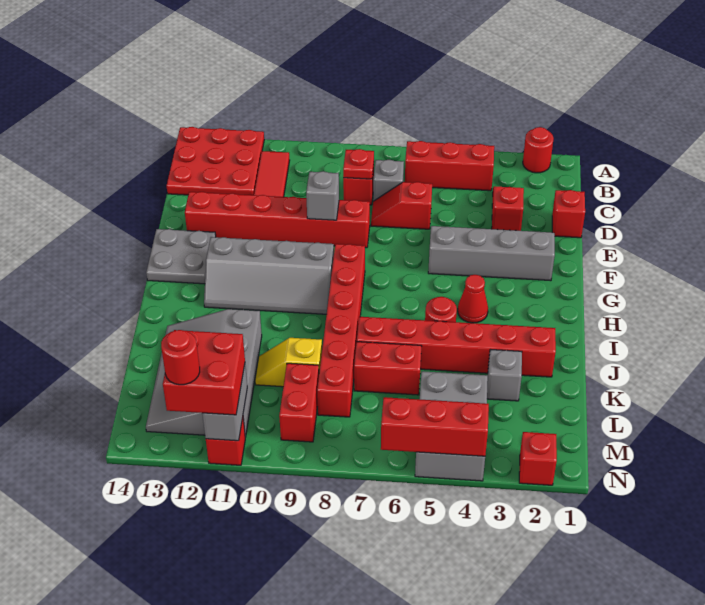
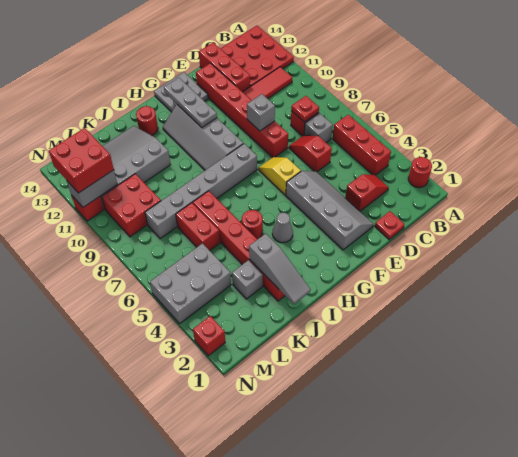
red 1x1 brick [552,190,585,238] -> red 1x1 plate [375,211,404,240]
red 1x6 brick [317,244,365,417] -> grey 1x6 brick [145,144,257,239]
none -> grey 1x3 plate [164,78,217,128]
red 1x1 cone [458,275,488,323] -> grey 1x1 cone [272,213,293,243]
none -> grey 1x3 slope [249,234,310,304]
yellow 1x2 slope [255,338,322,387] -> yellow 1x2 slope moved to [258,157,301,195]
red 1x2 brick [279,363,319,442] -> red 2x2 brick [102,174,161,237]
red 1x3 brick [381,397,489,456] -> red 1x3 brick moved to [199,43,250,92]
red 1x1 round brick [161,330,200,385] -> red 1x1 round brick moved to [136,106,158,136]

